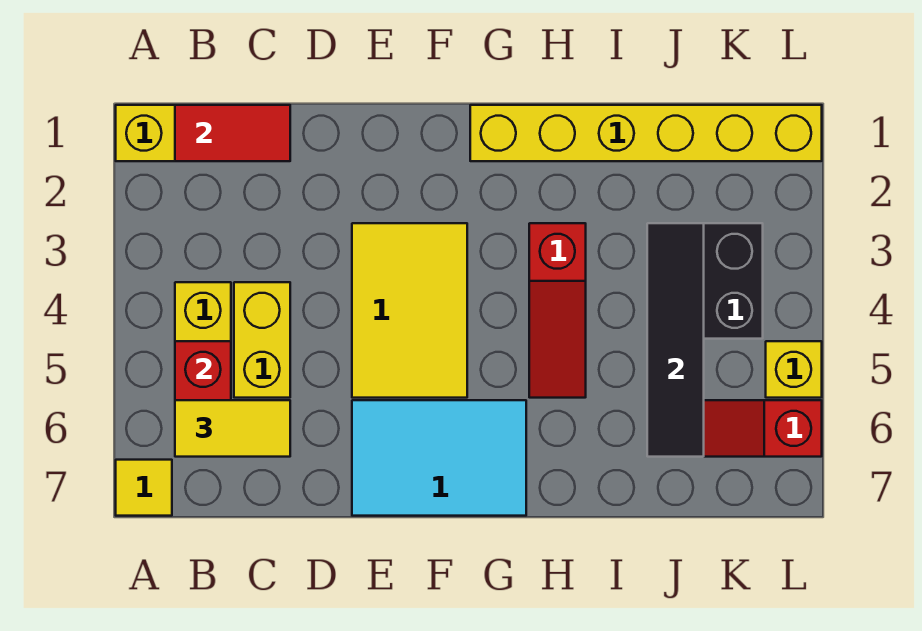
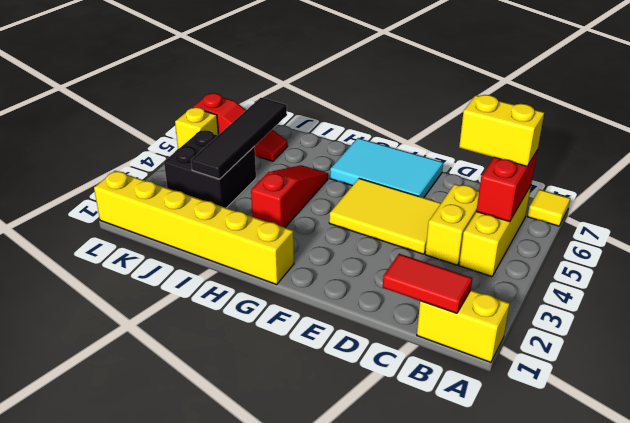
yellow 1x2 tile [175,400,290,457] -> yellow 1x2 brick [459,95,544,166]
yellow 2x3 tile [352,223,467,398] -> yellow 2x3 tile turned to [329,178,441,254]

